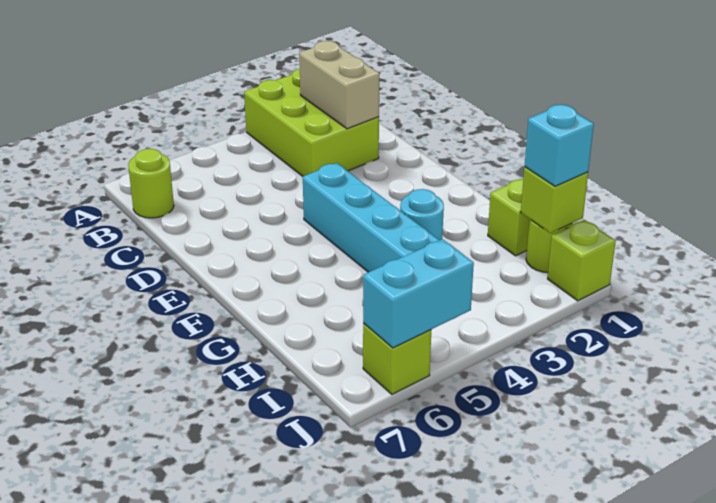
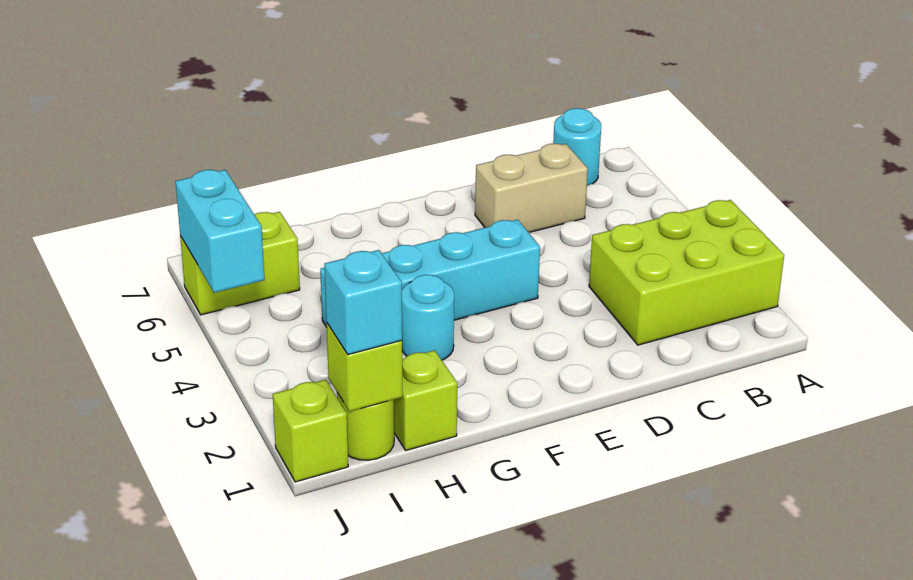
tan 1x2 brick [299,41,380,129] -> tan 1x2 brick moved to [475,144,588,232]
lime 1x1 round brick [128,149,174,218] -> cyan 1x1 round brick [553,108,601,186]
lime 1x1 brick [363,323,431,394] -> lime 1x2 brick [180,212,300,315]

